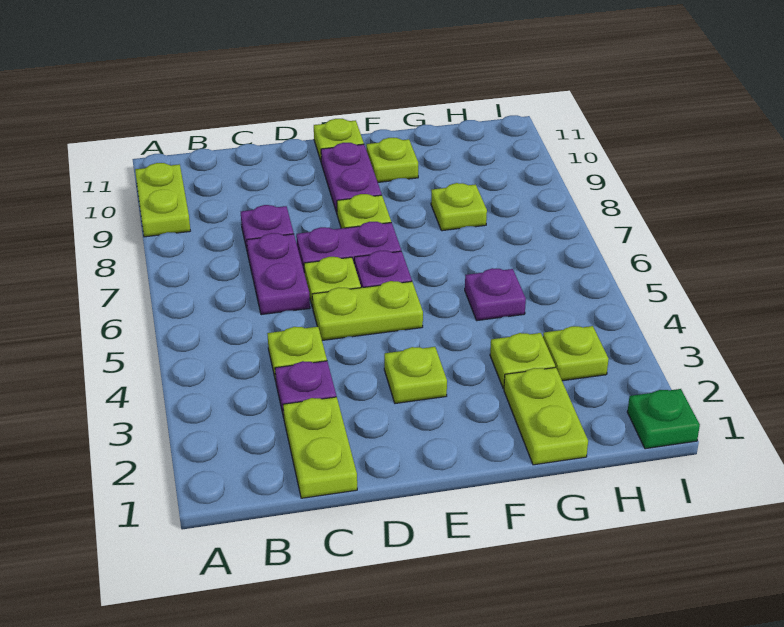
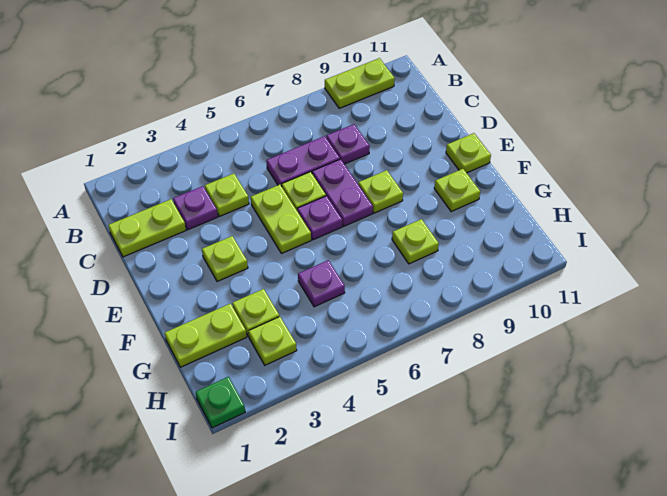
purple 1x2 plate [321,143,382,213] -> none

